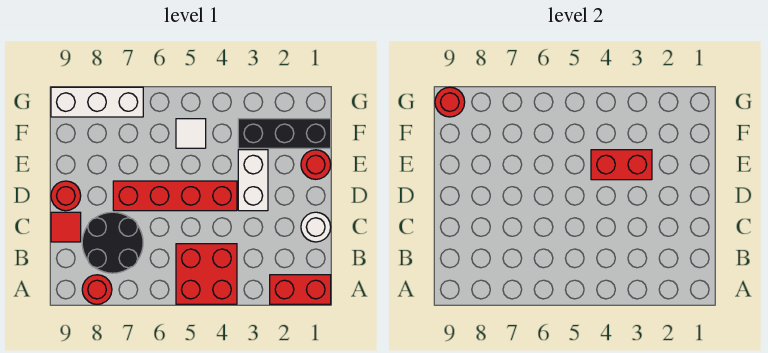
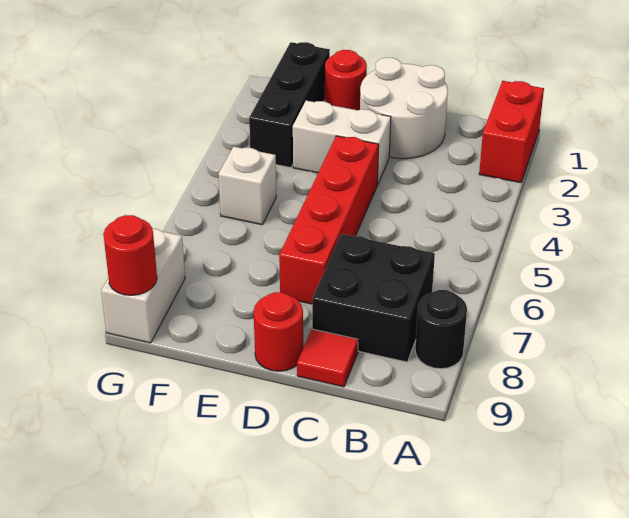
red 2x2 brick [176,244,237,304] -> none
red 1x1 round brick [82,275,112,304] -> black 1x1 round brick [415,290,467,369]
black 2x2 round brick [82,212,143,273] -> black 2x2 brick [312,234,435,362]
white 1x1 round brick [301,212,331,242] -> white 2x2 round brick [360,58,448,159]
red 1x2 brick [591,150,652,180] -> none
white 1x1 tile [176,119,206,148] -> white 1x1 brick [218,147,276,225]
white 1x3 brick [51,87,143,117] -> white 1x2 brick [101,229,185,343]

